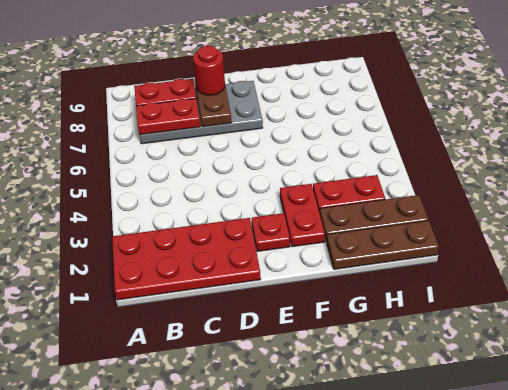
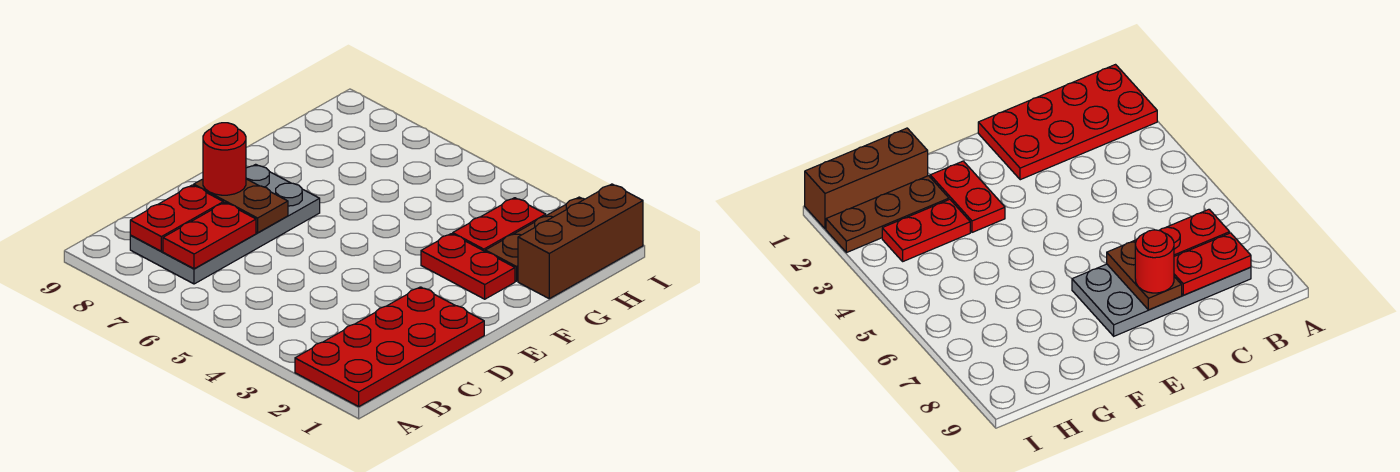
red 1x1 plate [252,213,290,251] -> none
brown 1x3 plate [327,221,439,269] -> brown 1x3 brick [518,184,643,299]

